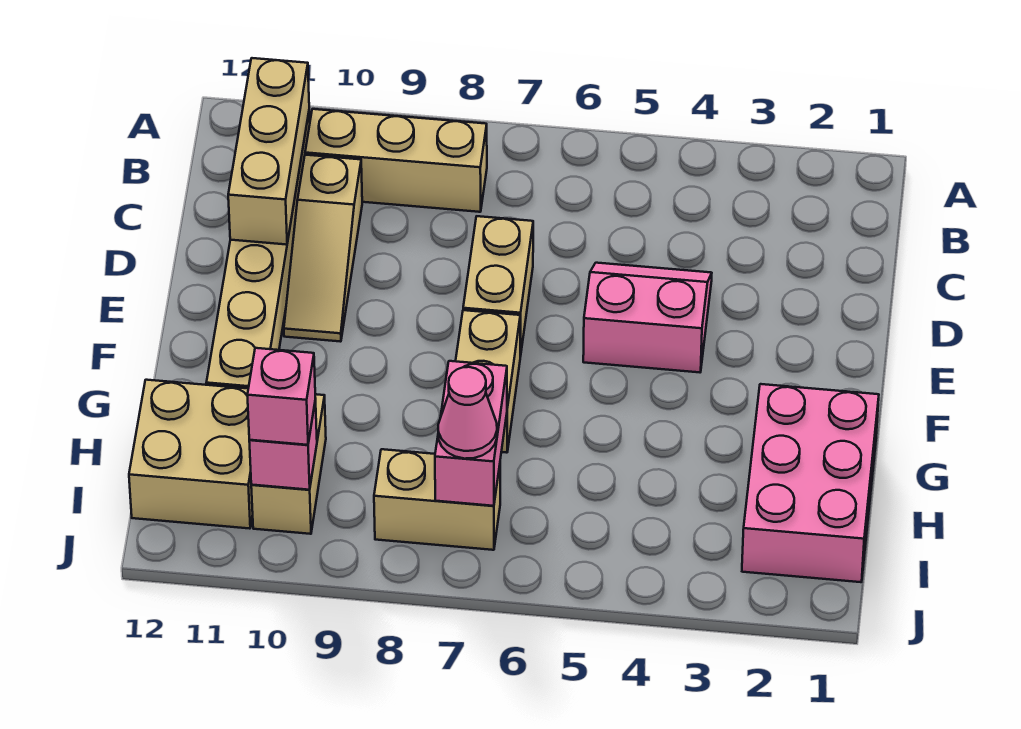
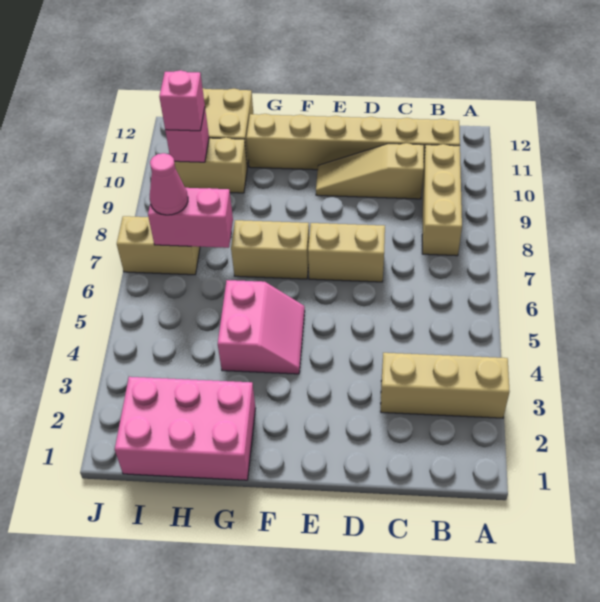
tan 1x3 brick [228,58,309,245] -> tan 1x3 brick moved to [381,353,510,418]
pink 2x2 slope [583,263,712,372] -> pink 2x2 slope moved to [218,280,305,374]
tan 1x2 brick [374,449,500,550] -> tan 1x2 brick turned to [117,216,200,275]

